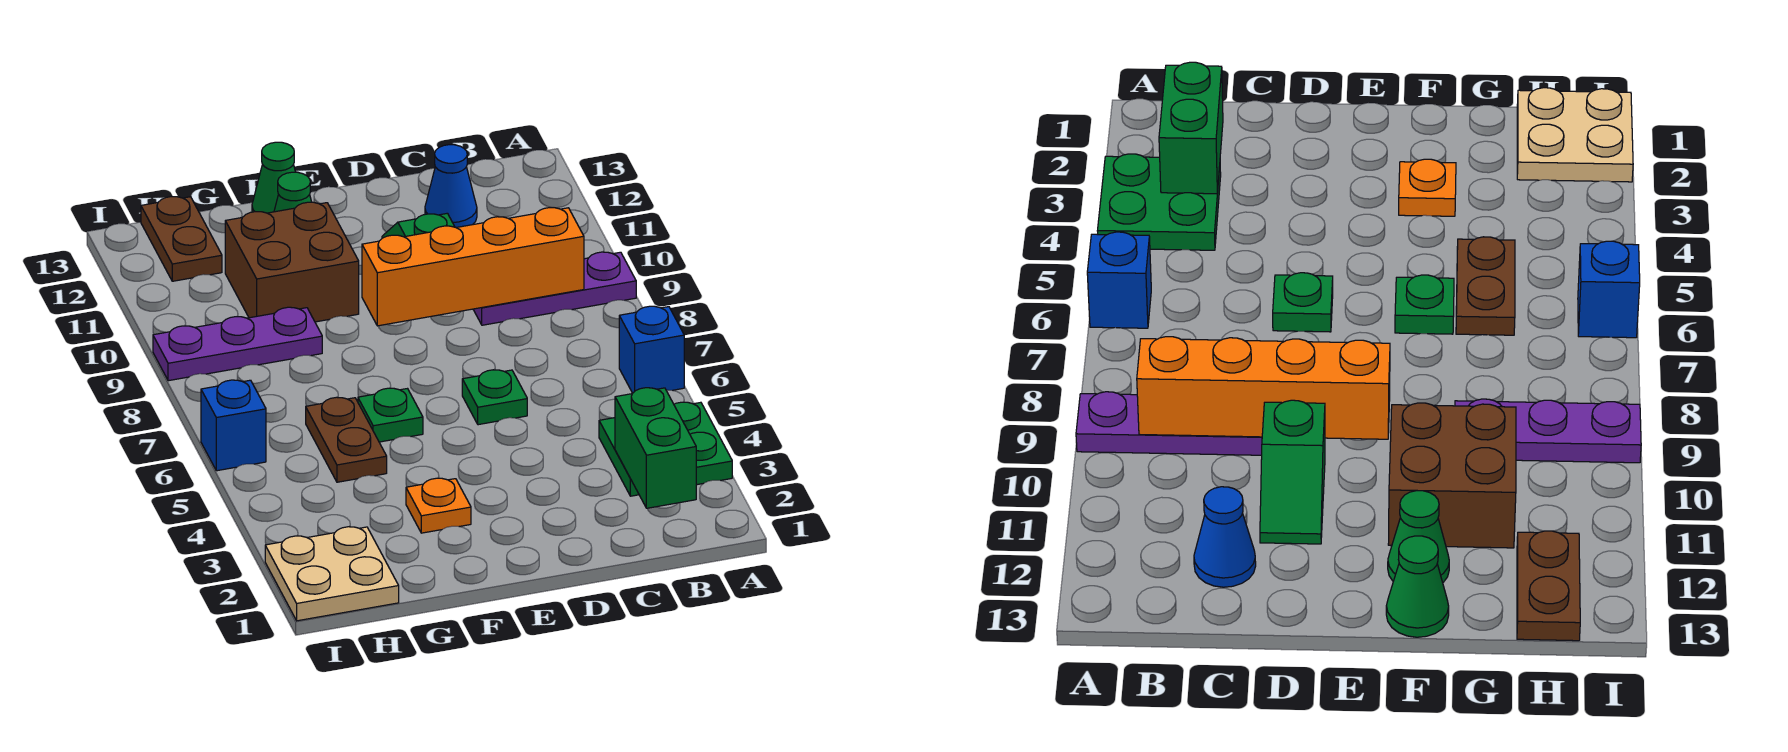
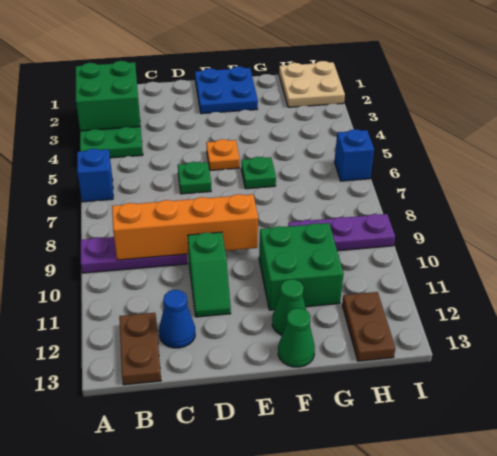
green 1x2 brick [615,388,696,508] -> green 2x2 brick [76,61,141,131]
none -> blue 2x2 plate [195,66,258,114]
orange 1x1 plate [406,478,471,533] -> orange 1x1 plate moved to [206,139,240,170]
brown 2x2 brick [225,202,359,322] -> green 2x2 brick [259,223,344,310]
brown 1x2 plate [306,397,387,482] -> brown 1x2 plate moved to [119,313,161,385]

